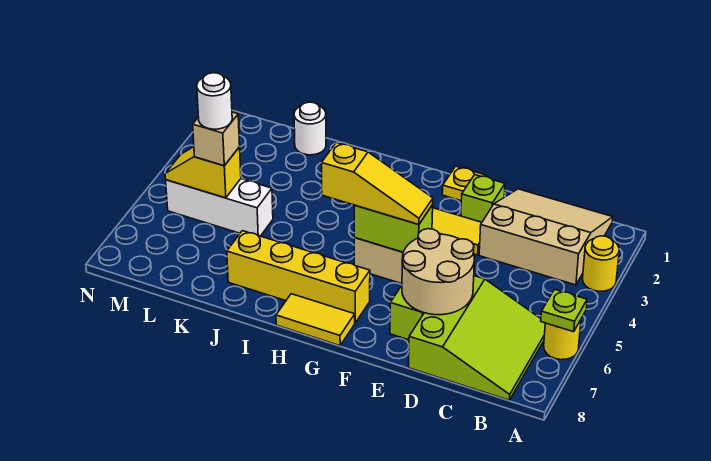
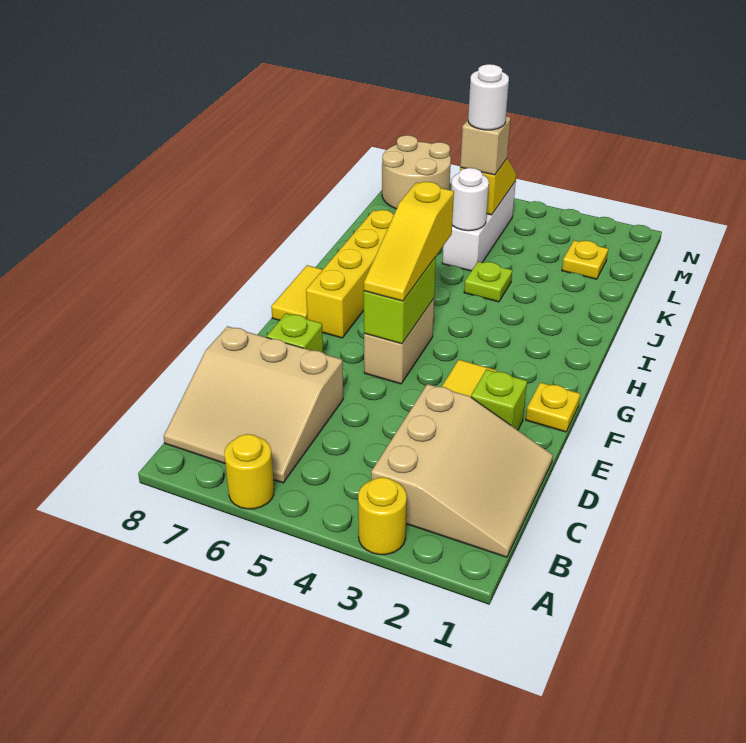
lime 1x1 plate [541,289,587,332] -> lime 1x1 plate moved to [464,262,512,302]
lime 3x3 slope [409,276,545,400] -> tan 3x3 slope [164,326,343,483]
tan 2x2 round brick [402,229,474,315] -> tan 2x2 round brick moved to [382,135,451,209]
white 1x1 round brick [294,102,326,155] -> white 1x1 round brick moved to [451,168,489,231]
none -> yellow 1x1 plate [562,240,608,279]

